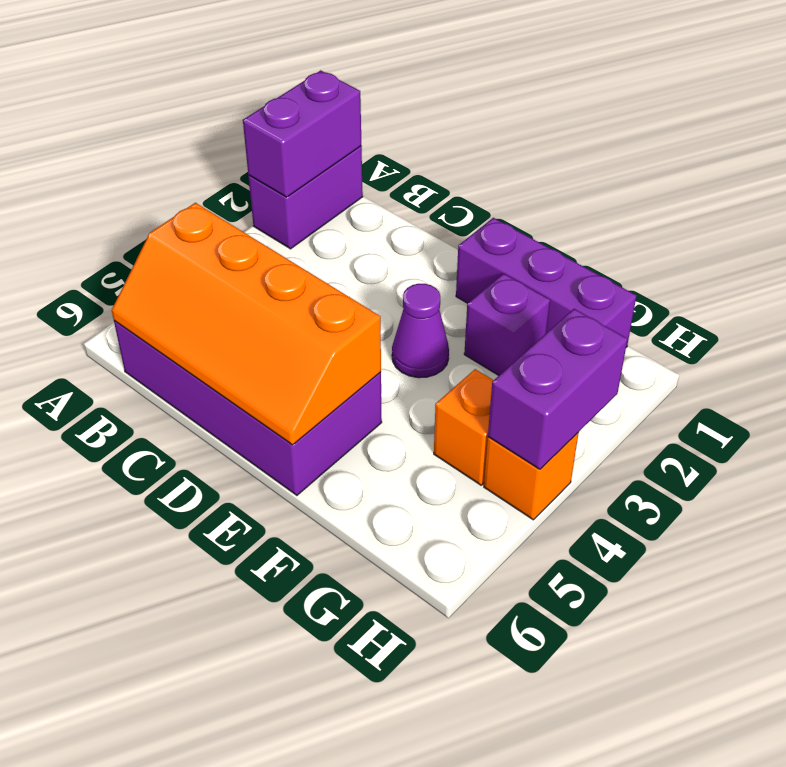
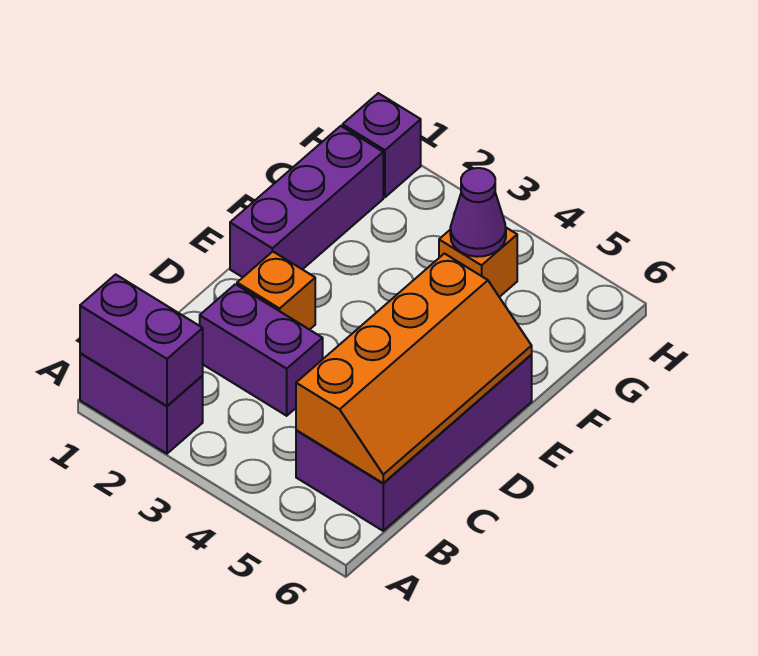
purple 1x1 cone [392,284,449,378] -> purple 1x1 cone moved to [450,168,506,257]
purple 1x1 brick [464,273,550,375] -> purple 1x1 brick moved to [343,93,421,197]
purple 1x2 brick [488,309,628,469] -> purple 1x2 brick moved to [200,284,323,416]
orange 1x1 brick [484,432,579,520] -> orange 1x1 brick moved to [237,252,315,330]

